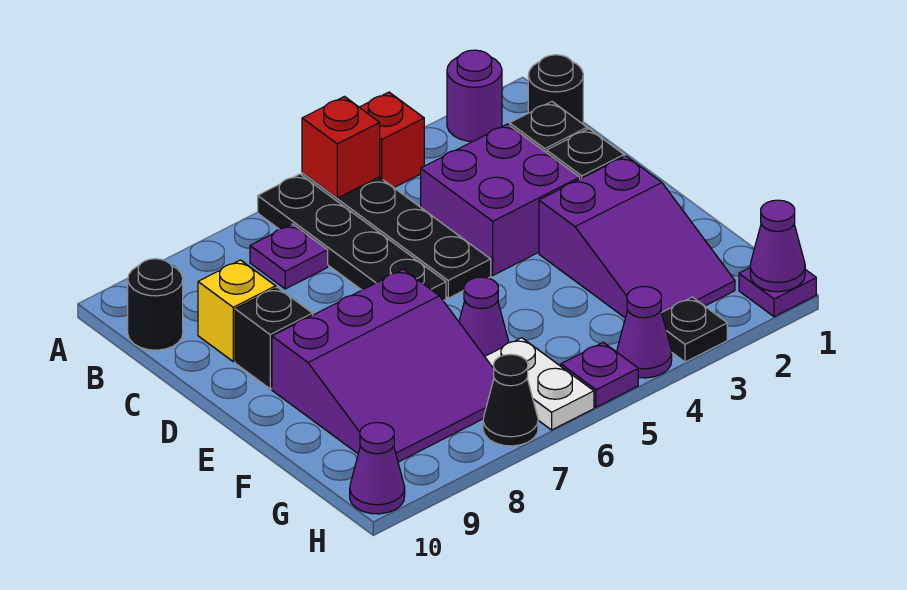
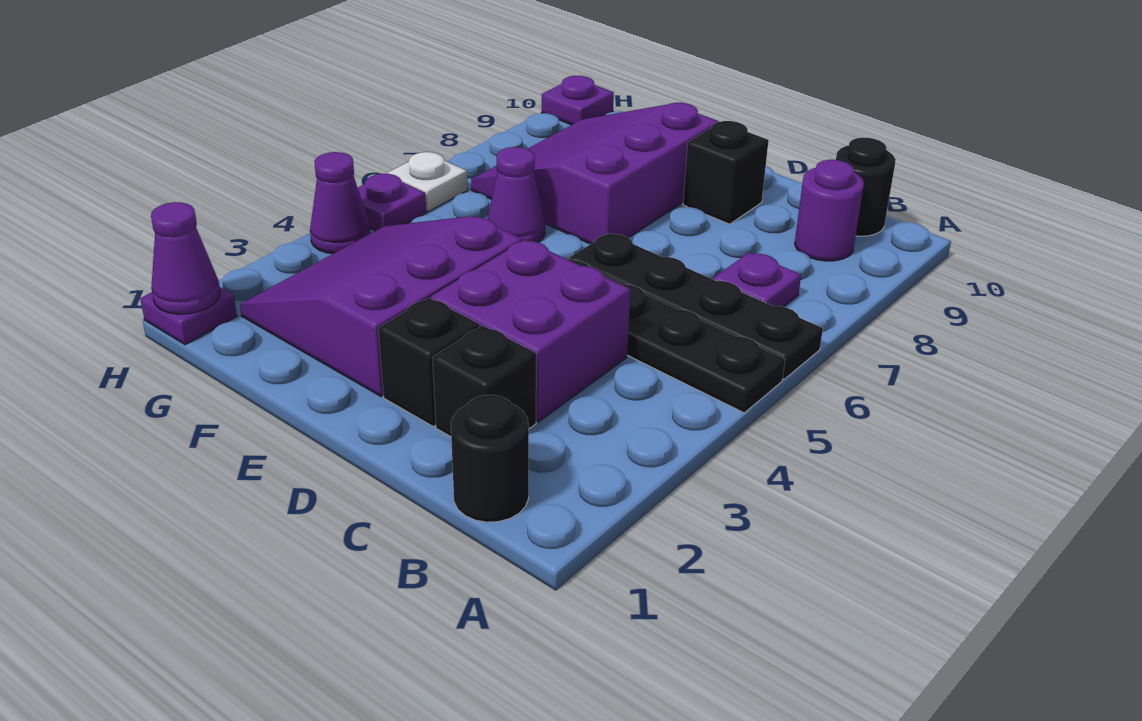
purple 1x1 round brick [447,50,502,141] -> purple 1x1 round brick moved to [795,160,864,261]
red 1x1 brick [360,92,424,187] -> none
red 1x1 brick [302,97,380,198] -> none
yellow 1x1 brick [198,260,276,361] -> none
purple 2x3 slope [539,156,735,318] -> purple 3x3 slope [240,216,522,397]
white 1x2 plate [485,338,594,430] -> white 1x1 plate [387,152,468,212]
black 1x1 plate [662,297,727,362] -> none
black 1x1 cone [483,354,538,446] -> none
purple 1x1 cone [350,422,405,514] -> purple 1x1 plate [542,76,614,125]

